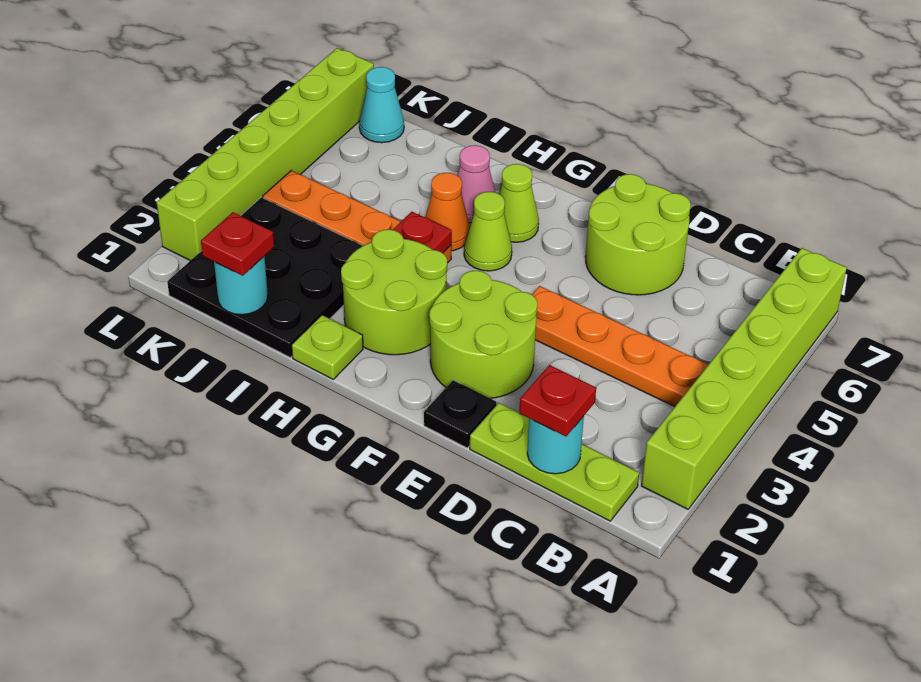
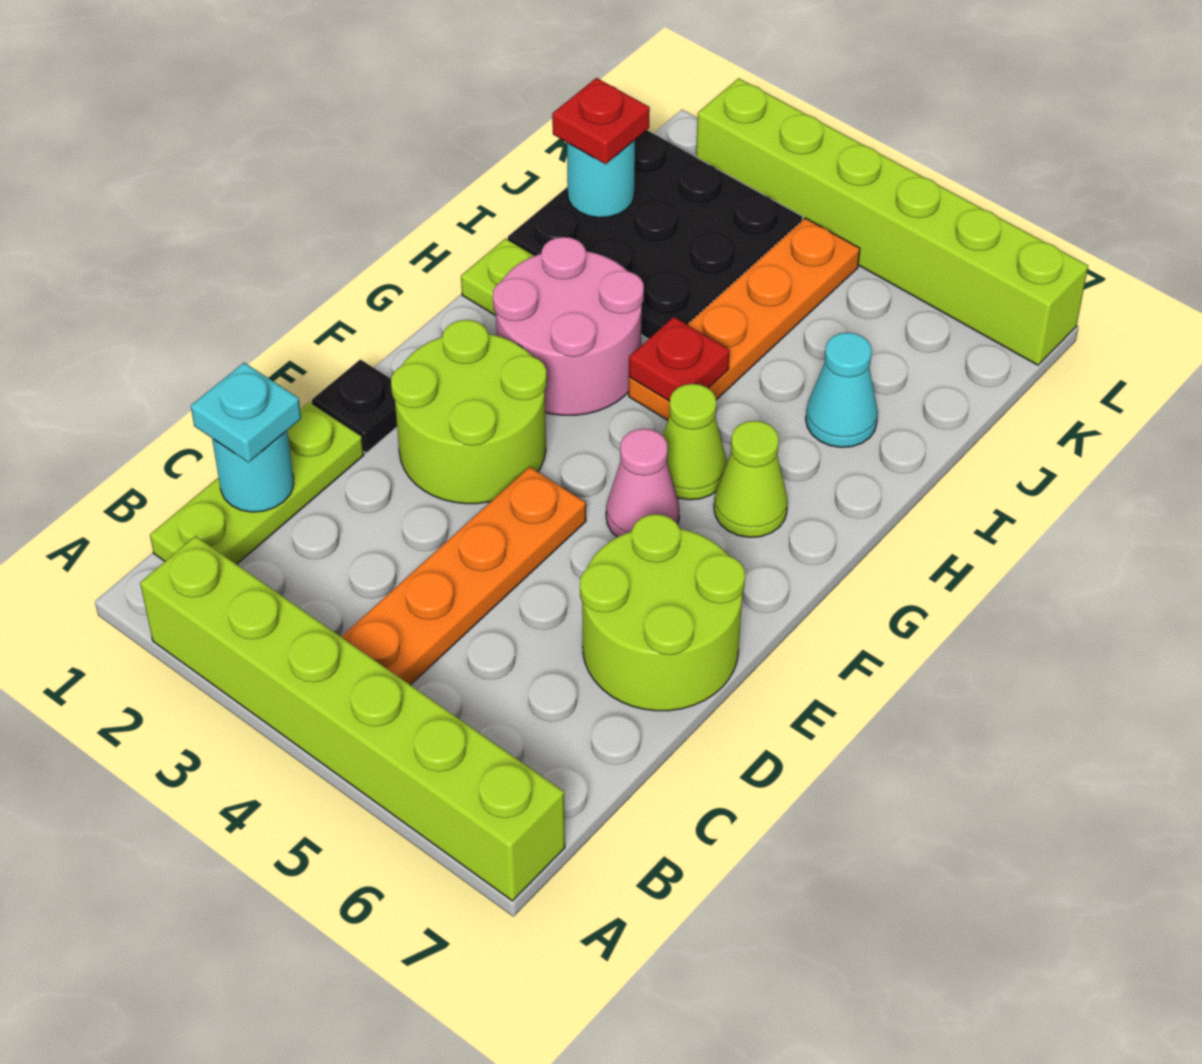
red 1x1 plate [519,365,596,436] -> cyan 1x1 plate [191,363,301,462]
lime 2x2 round brick [341,230,447,355] -> pink 2x2 round brick [493,237,644,415]
orange 1x1 cone [425,173,470,251] -> none
pink 1x1 cone [457,145,495,223] -> pink 1x1 cone moved to [606,429,680,537]
cyan 1x1 cone [359,67,404,143] -> cyan 1x1 cone moved to [806,332,878,447]

